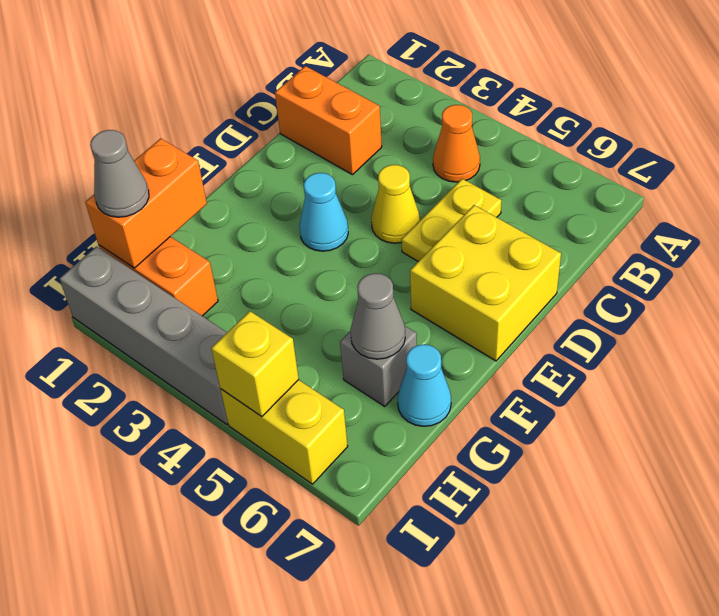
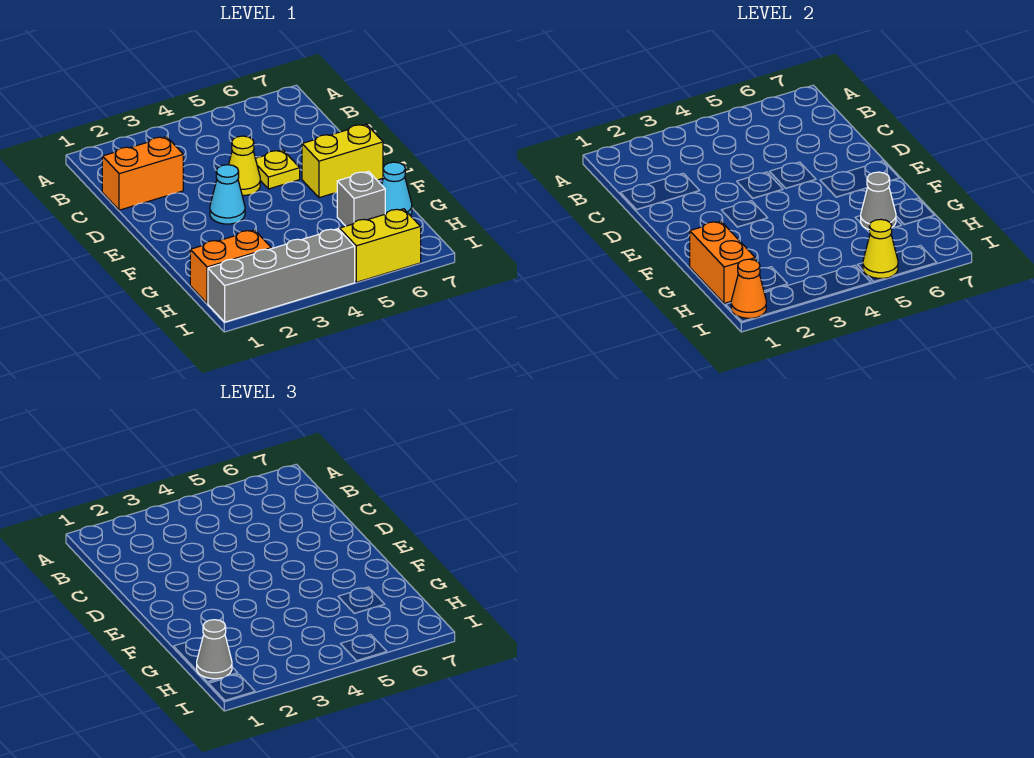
orange 1x1 cone [433,105,480,182] -> orange 1x1 cone moved to [731,259,766,318]
yellow 1x2 plate [401,179,501,261] -> yellow 1x1 plate [255,150,300,189]
yellow 2x2 brick [410,205,561,361] -> yellow 1x2 brick [302,124,383,198]
yellow 1x1 brick [211,311,299,417] -> yellow 1x1 cone [863,219,898,278]

